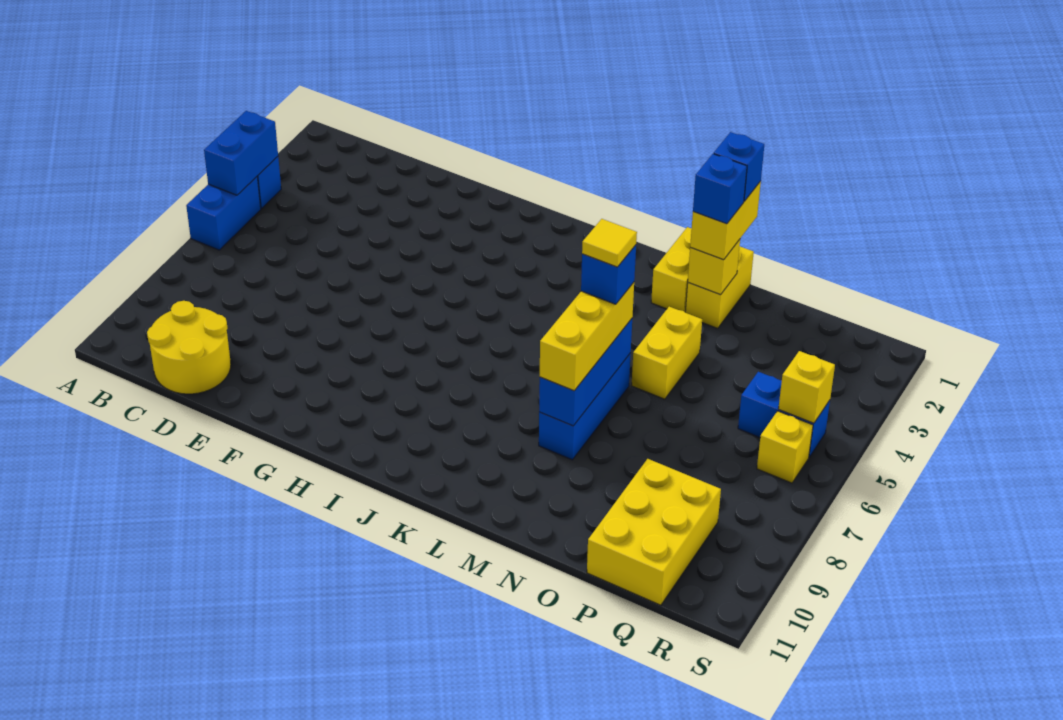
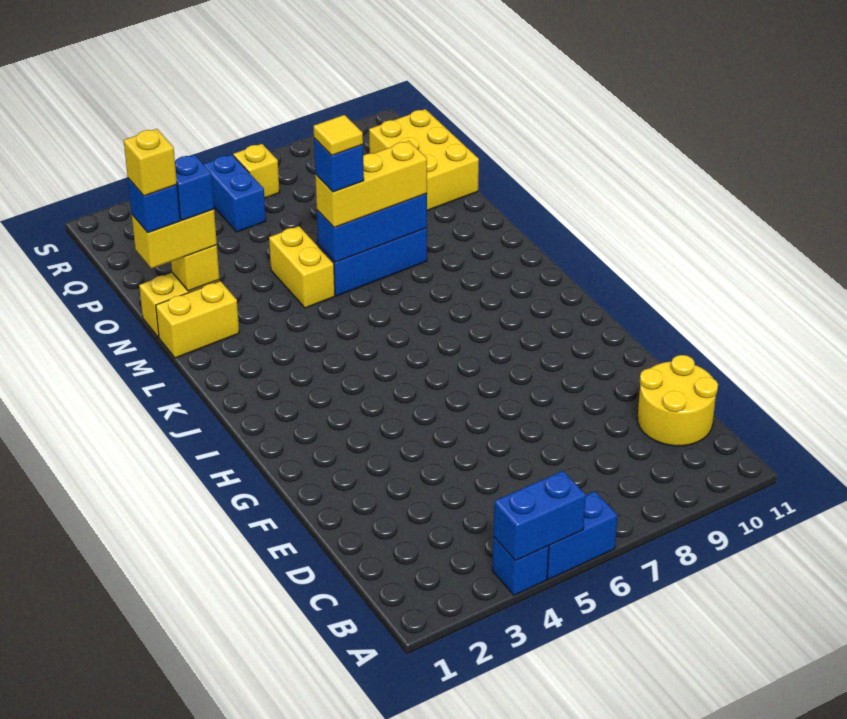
yellow 1x2 brick [631,307,702,399] -> yellow 1x2 brick turned to [269,226,335,308]
yellow 2x3 brick [587,459,721,605] -> yellow 2x3 brick turned to [369,109,479,211]
yellow 1x1 brick [778,351,835,423] -> yellow 1x1 brick moved to [124,129,177,196]

